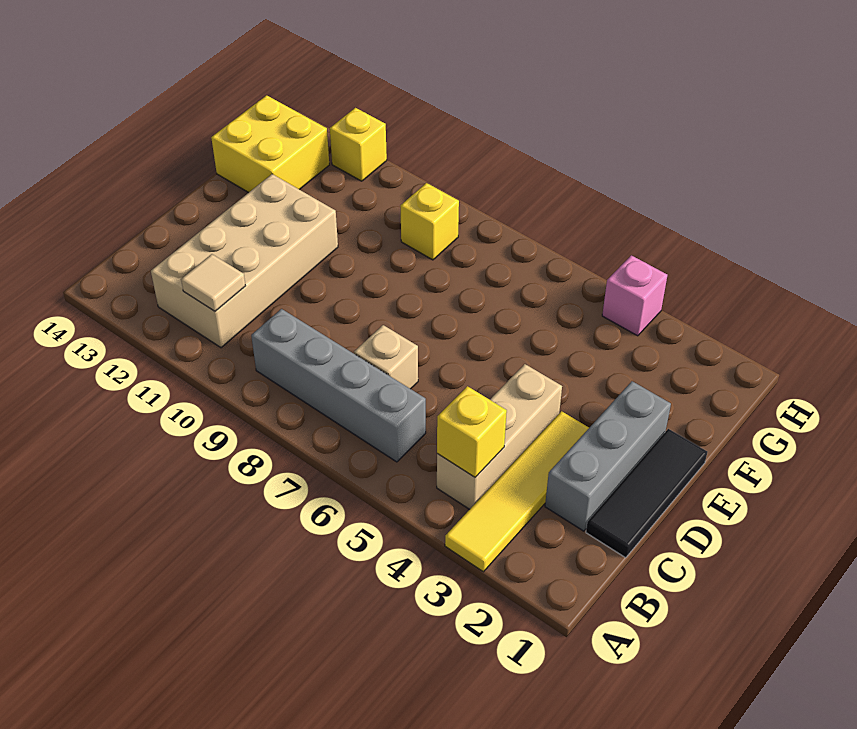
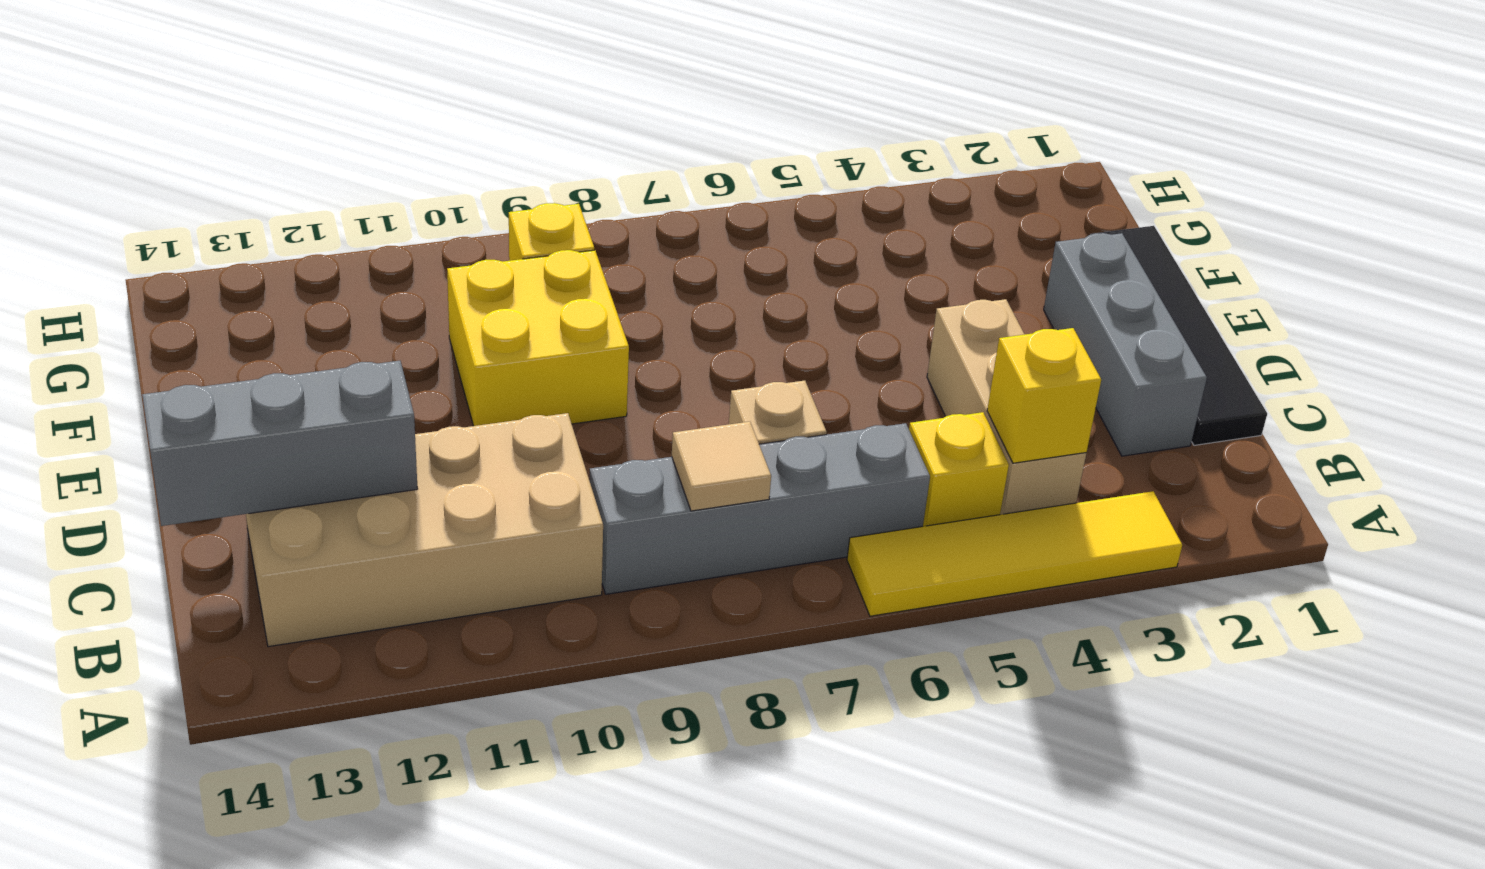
yellow 1x4 tile [445,411,589,572] -> yellow 1x4 tile turned to [847,491,1182,616]
tan 2x4 brick [151,174,338,348] -> tan 2x4 brick turned to [246,413,603,647]
tan 1x1 tile [181,254,245,311] -> tan 1x1 tile moved to [672,422,771,511]
black 1x3 tile [586,429,707,558] -> black 1x4 tile [1093,226,1267,445]
none -> grey 1x3 brick [142,361,418,526]
yellow 2x2 brick [211,95,329,193] -> yellow 2x2 brick moved to [447,250,629,426]
pink 1x1 brick [602,255,667,336] -> none
yellow 1x1 brick [330,108,387,181] -> yellow 1x1 brick moved to [909,412,1009,526]

